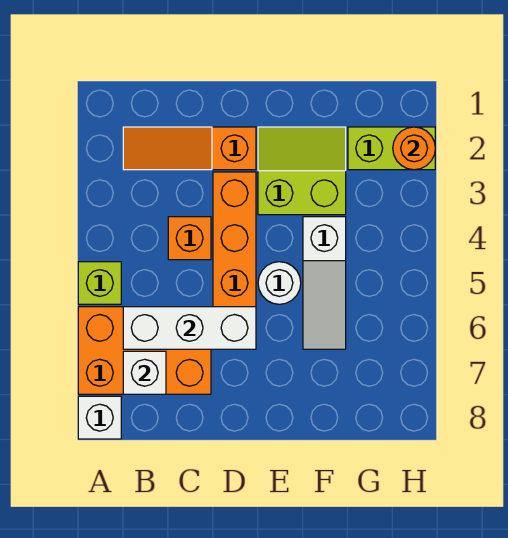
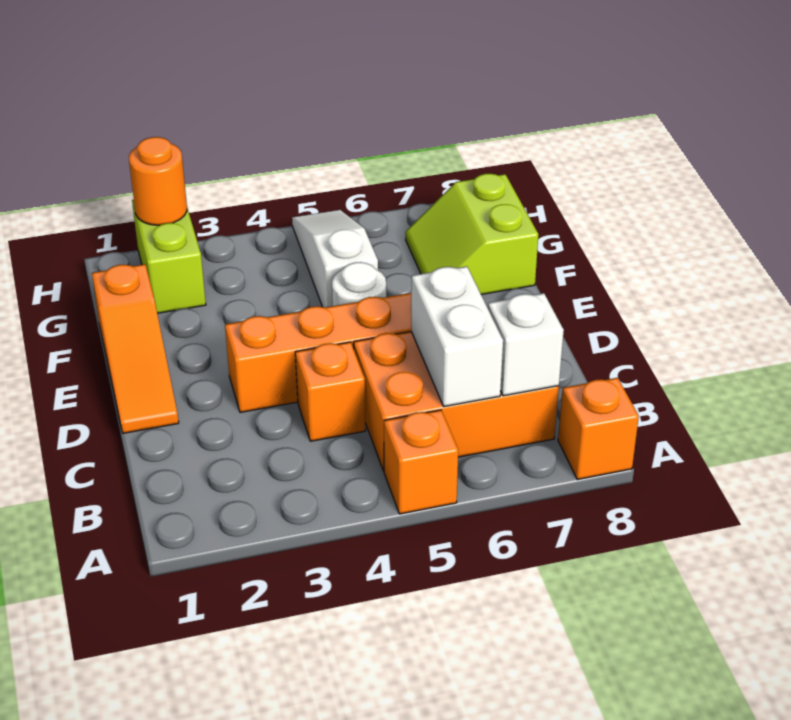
lime 1x1 brick [78,262,121,304] -> orange 1x1 brick [384,410,458,514]
orange 2x3 brick [78,307,211,394] -> orange 2x3 brick turned to [354,332,559,471]
white 1x1 brick [78,396,121,439] -> orange 1x1 brick [558,378,639,480]
orange 1x3 slope [123,127,256,170] -> orange 1x3 slope moved to [92,264,179,433]
white 1x3 brick [123,307,256,349] -> white 1x2 brick [411,266,503,407]
lime 2x2 slope [258,127,346,215] -> lime 2x2 slope moved to [406,174,538,294]
white 1x3 slope [303,217,346,349] -> white 1x3 slope turned to [292,210,378,308]

